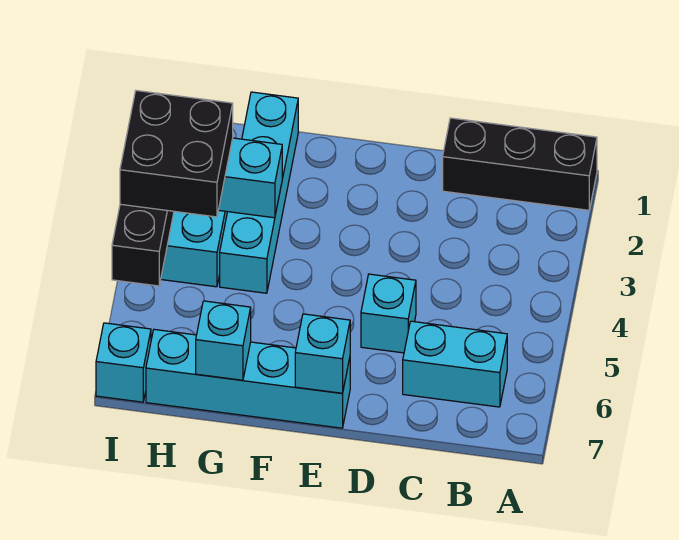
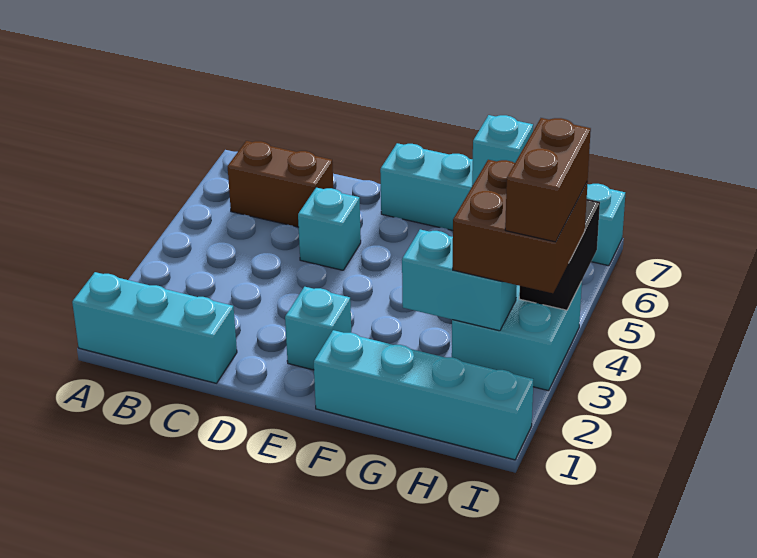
black 1x3 brick [443,118,597,210] -> cyan 1x3 brick [72,272,237,383]
cyan 1x2 brick [403,321,507,407] -> brown 1x2 brick [228,141,333,227]
cyan 1x1 brick [295,314,350,393] -> cyan 1x1 brick moved to [285,287,351,370]
cyan 1x4 brick [220,92,298,293] -> cyan 1x4 brick turned to [314,330,533,460]
black 2x2 brick [120,91,233,217] -> brown 2x2 brick [453,160,588,293]
none -> brown 1x2 brick [505,118,591,242]

